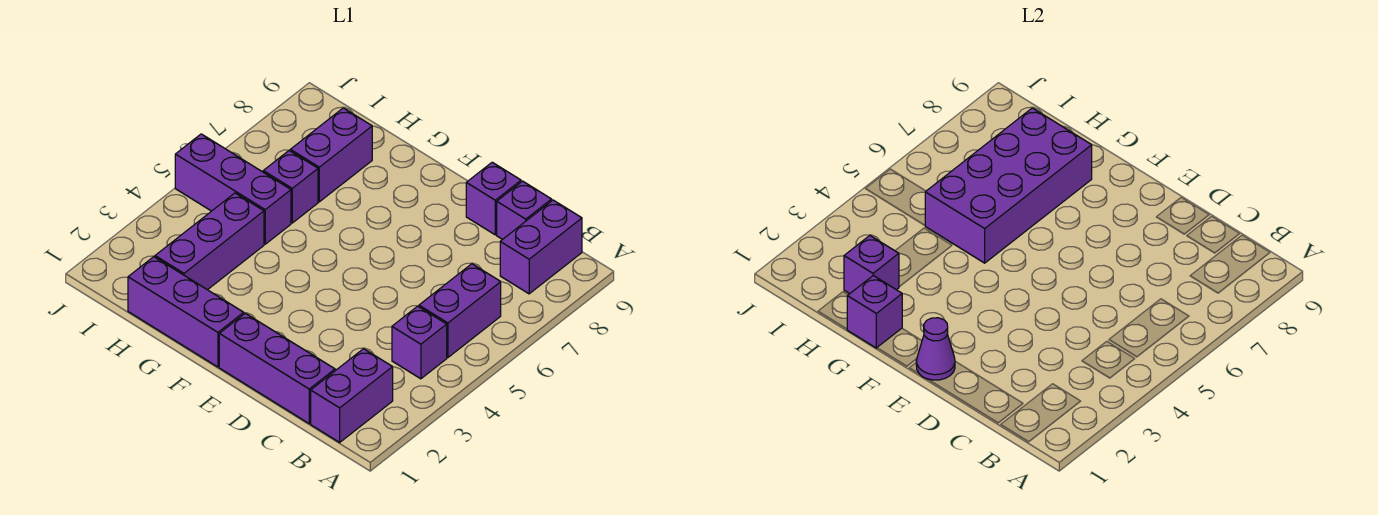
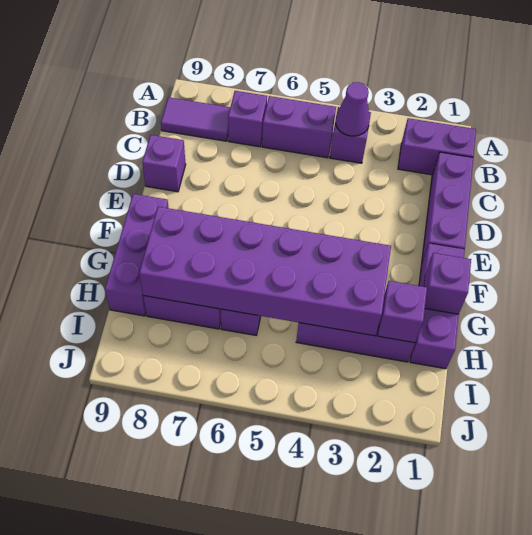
purple 1x2 brick [500,200,582,294] -> purple 1x2 tile [161,97,230,141]
purple 1x1 brick [497,181,552,239] -> purple 1x1 brick moved to [228,91,267,147]
purple 1x1 cone [916,318,955,380] -> purple 1x1 cone moved to [336,82,370,136]
purple 2x4 brick [925,108,1092,263] -> purple 2x6 brick [139,207,391,336]
purple 1x3 brick [175,134,291,244] -> purple 1x3 brick moved to [105,194,168,316]

